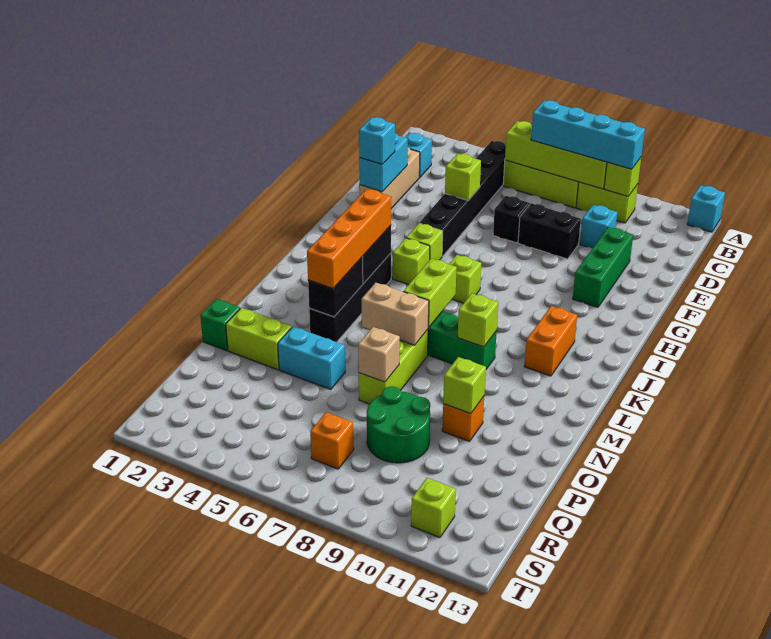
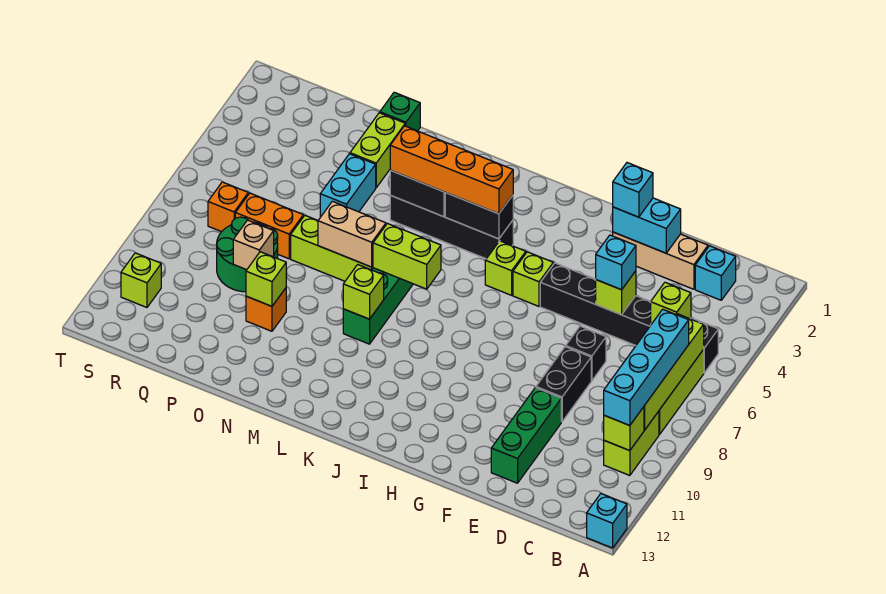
cyan 1x1 brick [580,205,617,248] -> cyan 1x1 brick moved to [596,235,636,290]
green 1x3 brick [573,227,633,307] -> green 1x3 brick turned to [491,388,561,483]
lime 1x1 brick [449,255,481,303] -> lime 1x1 brick moved to [651,282,691,324]
orange 1x2 brick [524,306,577,376] -> orange 1x2 brick moved to [235,193,303,259]
tan 1x2 brick [361,283,429,345] -> tan 1x2 brick turned to [318,201,386,267]
tan 1x1 brick [358,327,400,382] -> tan 1x1 brick moved to [233,220,274,270]

